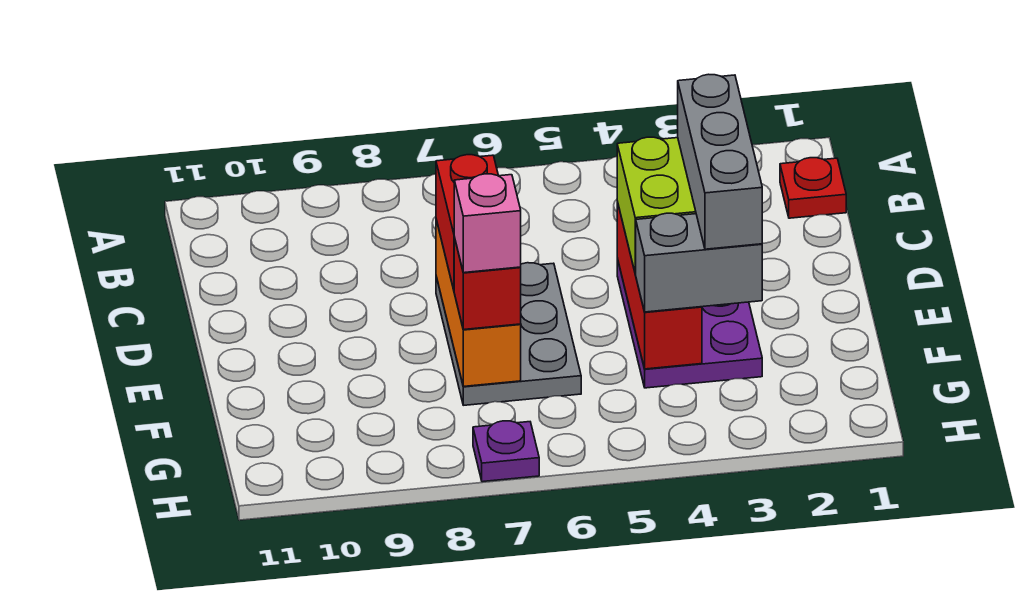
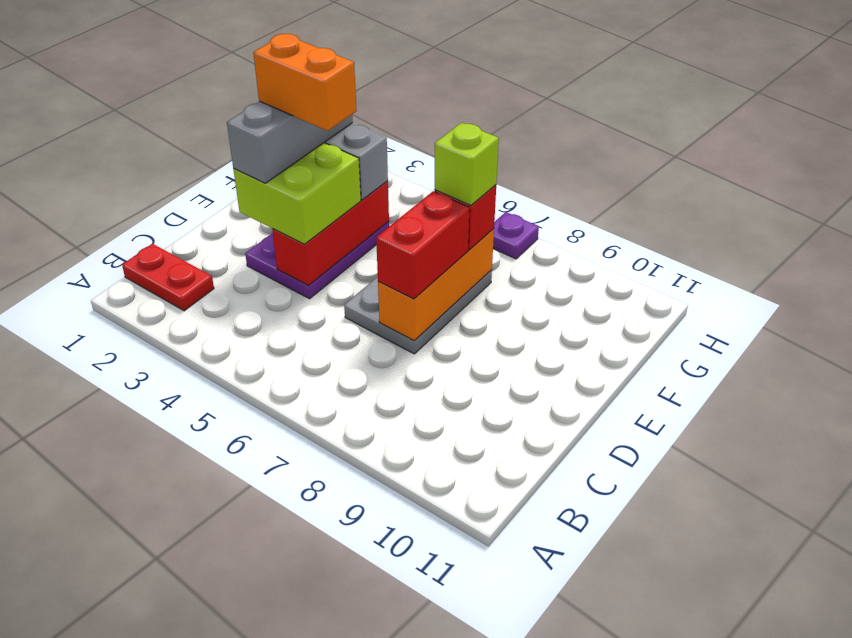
red 1x1 plate [780,158,846,218] -> red 1x2 plate [122,244,214,311]
none -> orange 1x2 brick [253,34,357,131]
pink 1x1 brick [454,174,521,273] -> lime 1x1 brick [435,123,499,205]

